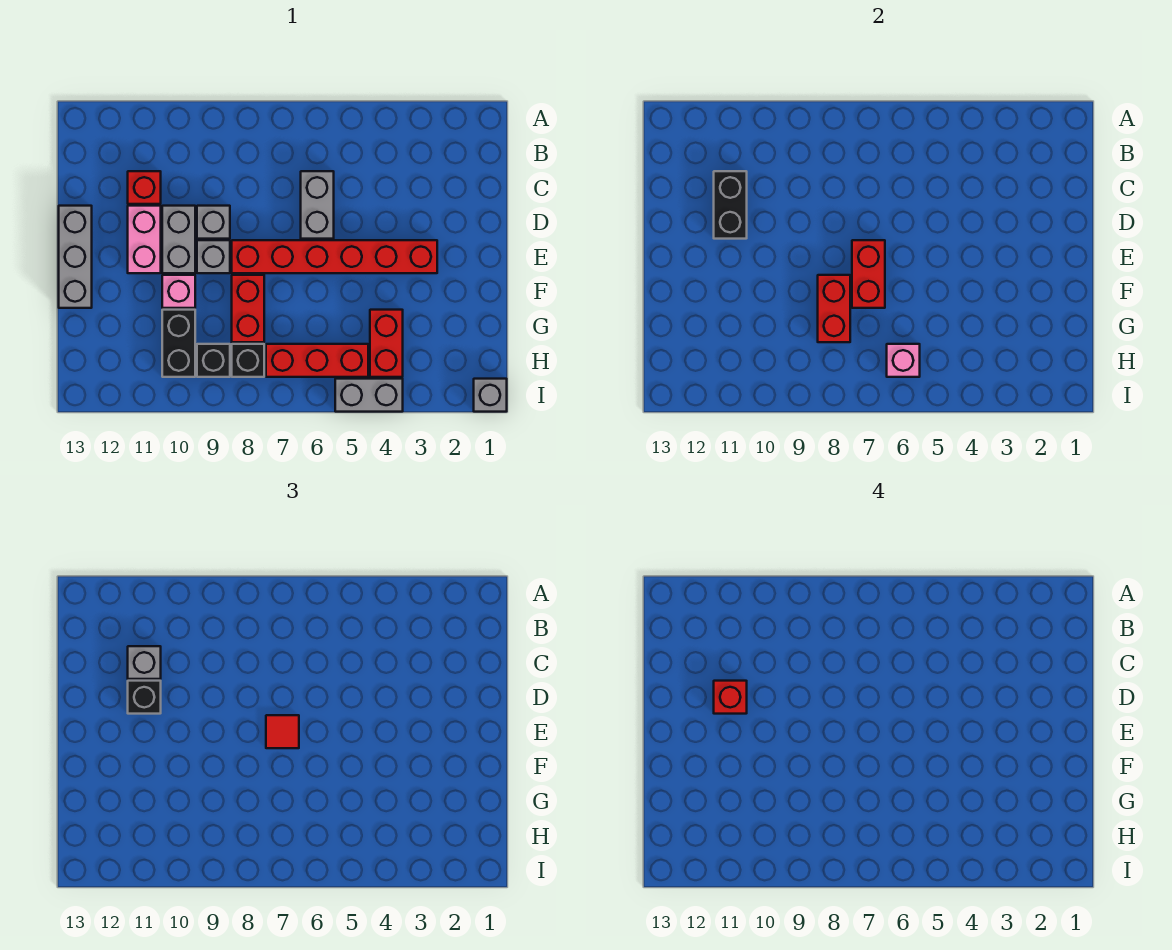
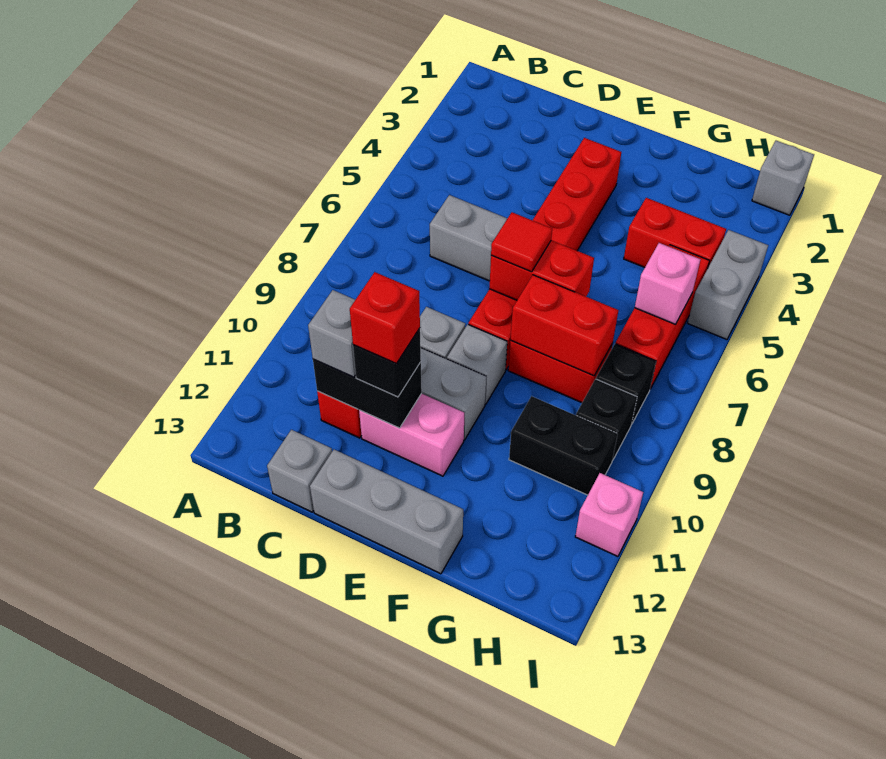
none -> grey 1x1 brick [267,430,332,512]
pink 1x1 brick [162,275,195,308] -> pink 1x1 brick moved to [575,473,643,556]

